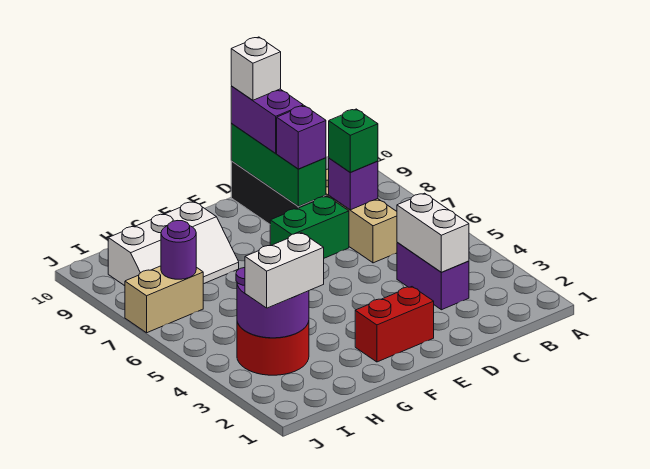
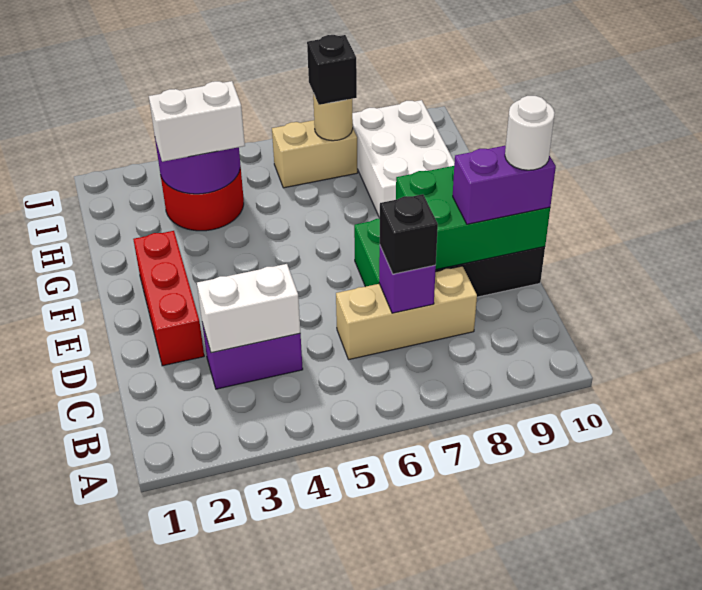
green 1x1 brick [329,109,378,172] -> black 1x1 brick [380,194,438,274]
green 1x3 brick [231,123,326,207] -> green 2x3 brick [396,166,550,270]
purple 1x1 brick [277,106,326,169] -> none
white 1x1 brick [231,37,281,100] -> white 1x1 round brick [505,96,555,170]
red 1x2 brick [355,287,434,362] -> red 1x3 brick [133,231,204,366]
white 2x3 slope [108,202,239,286] -> white 2x3 brick [352,100,455,218]
white 1x2 brick [245,233,324,308] -> white 1x2 brick turned to [149,81,245,162]
tan 1x2 brick [125,266,203,333] -> tan 1x2 brick turned to [272,120,358,188]
purple 1x1 round brick [161,221,196,279] -> tan 1x1 round brick [313,93,353,141]
none -> black 1x1 brick [307,35,357,105]

